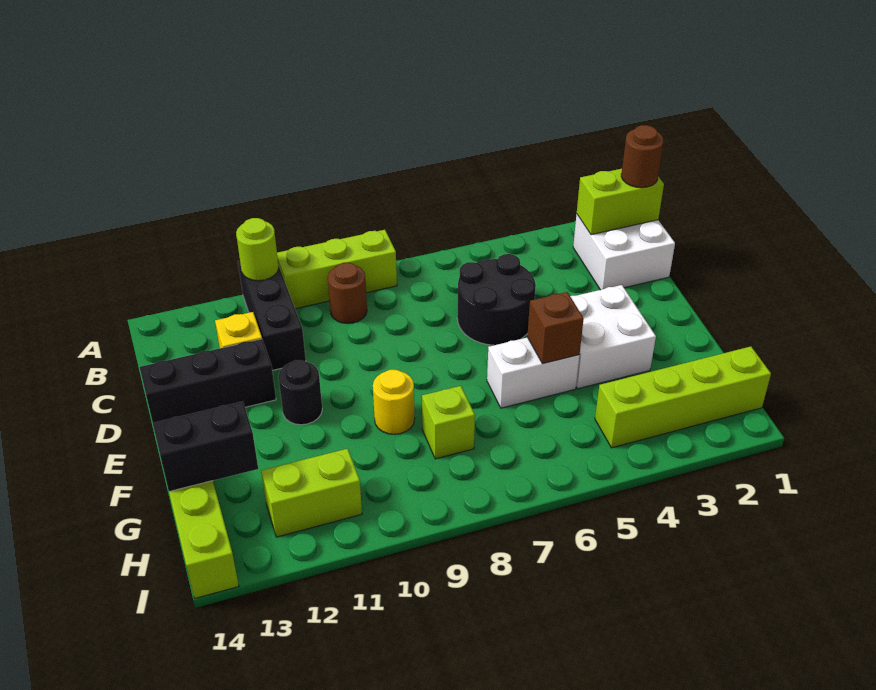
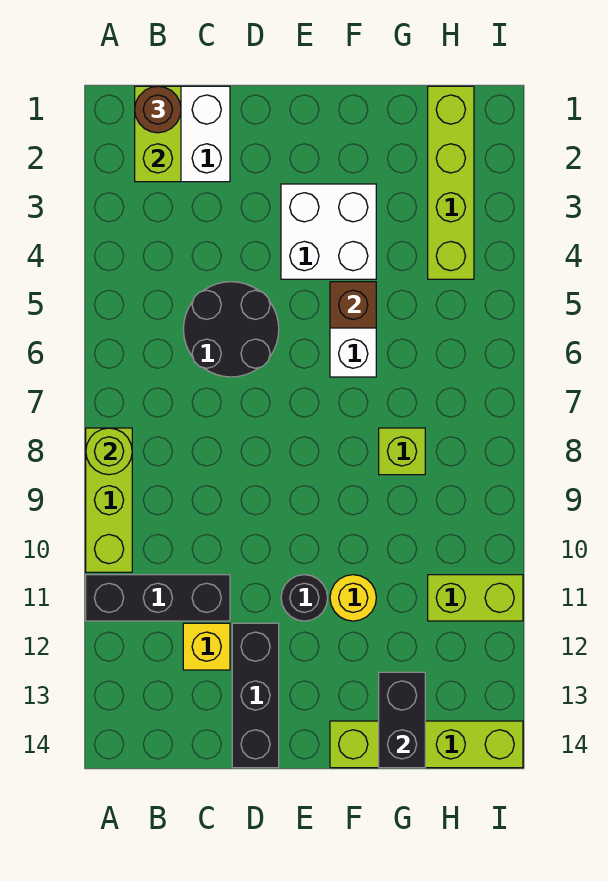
lime 1x1 round brick [236,218,279,281] -> lime 1x1 round brick moved to [86,428,132,475]
brown 1x1 round brick [328,263,367,323] -> none
yellow 1x1 round brick [373,370,415,434] -> yellow 1x1 round brick moved to [330,575,376,621]
lime 1x2 brick [261,449,362,537] -> lime 1x2 brick turned to [428,575,523,621]

